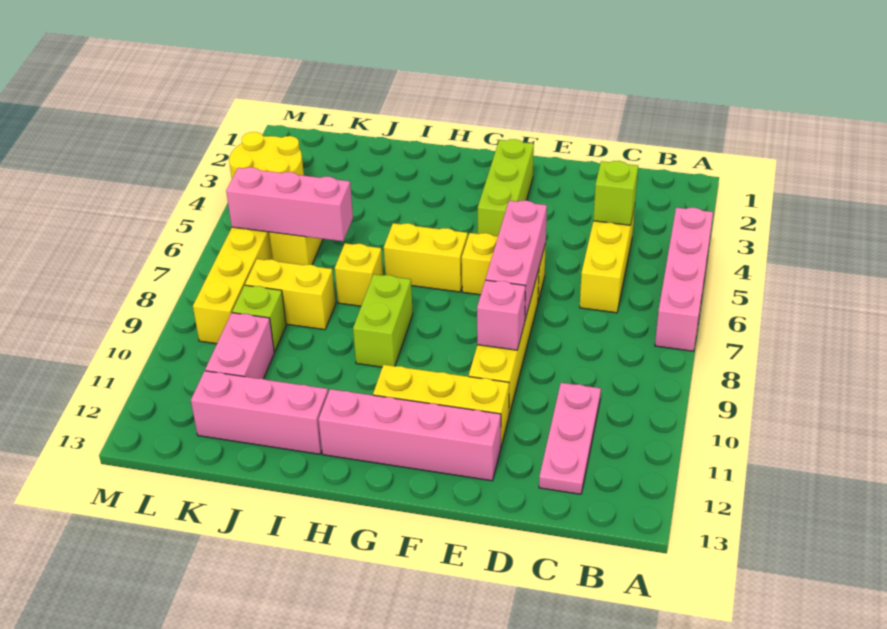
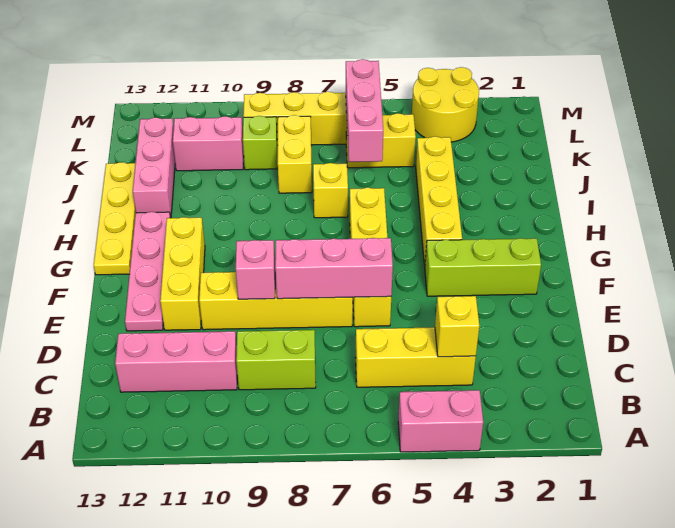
pink 1x4 brick [655,208,713,351] -> pink 1x2 brick [398,390,483,452]
lime 1x1 brick [593,161,638,225] -> yellow 1x1 brick [435,296,479,357]
pink 1x3 plate [539,383,601,494] -> pink 1x3 brick [115,331,237,392]
pink 1x4 brick [319,389,501,481] -> pink 1x4 plate [125,212,170,331]
none -> yellow 1x4 brick [416,137,462,266]
none -> yellow 1x4 plate [94,162,136,275]
lime 1x2 brick [353,274,413,367] -> lime 1x2 brick moved to [236,330,316,390]

